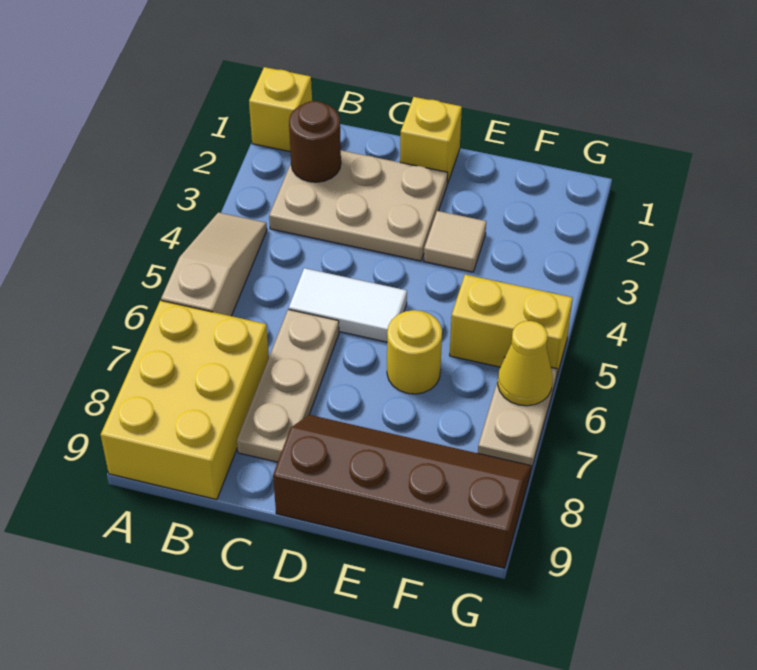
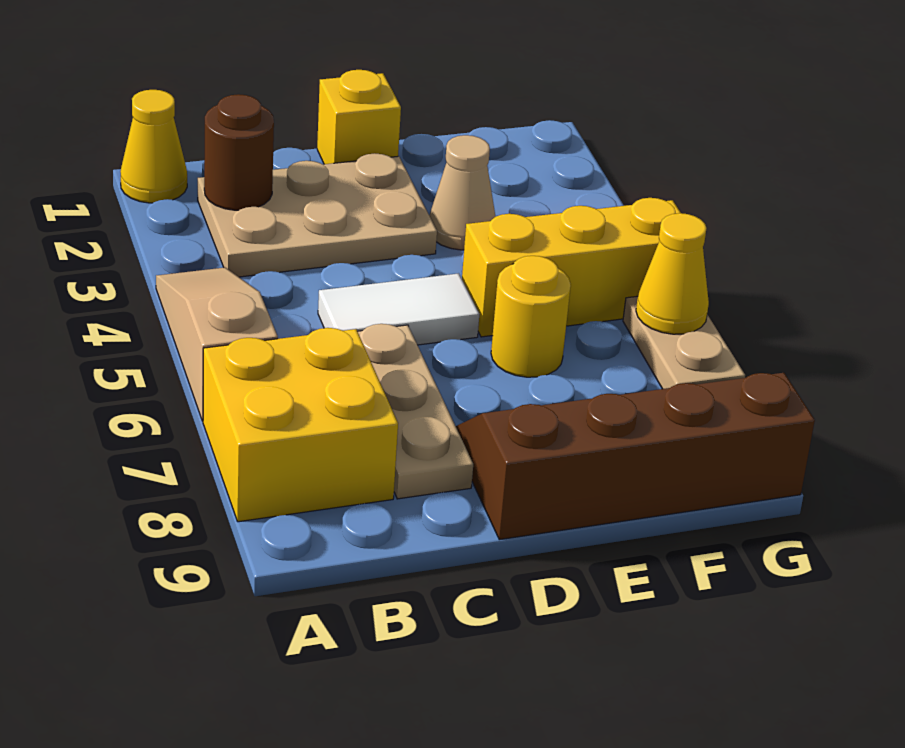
yellow 1x1 brick [249,67,312,152] -> yellow 1x1 cone [120,90,187,203]
yellow 2x3 brick [101,300,269,500] -> yellow 2x2 brick [203,328,398,522]
tan 1x1 tile [424,211,486,272] -> tan 1x1 cone [429,135,496,250]
yellow 1x2 brick [450,275,573,378] -> yellow 1x3 brick [462,198,681,337]

